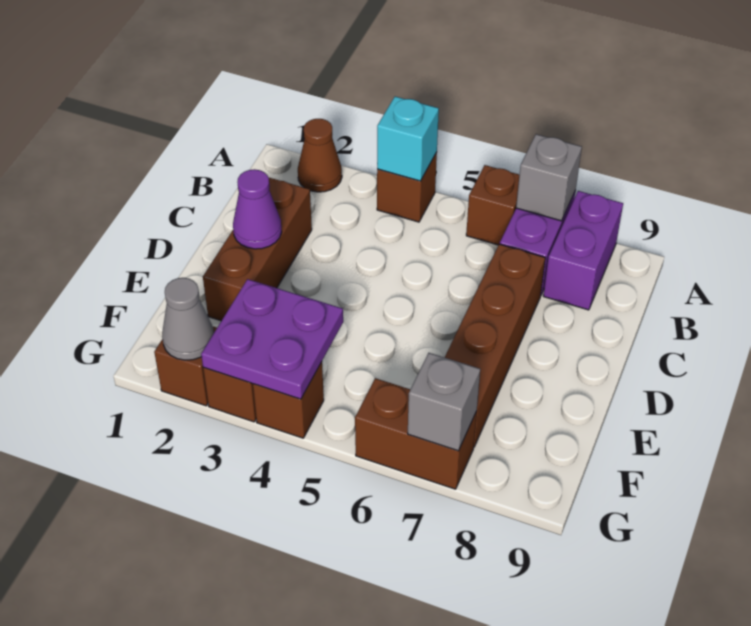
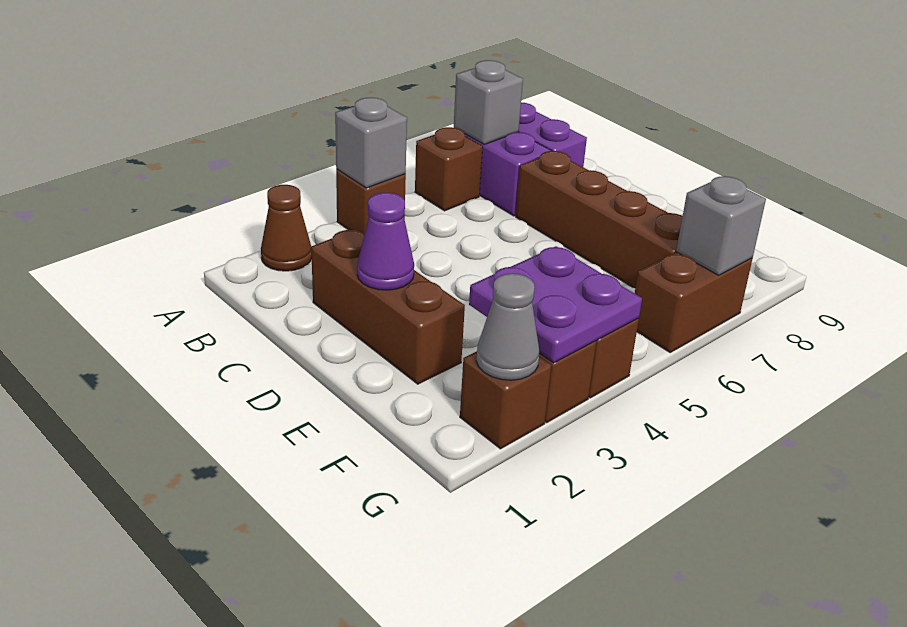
cyan 1x1 brick [377,96,439,181] -> grey 1x1 brick [335,97,407,188]

